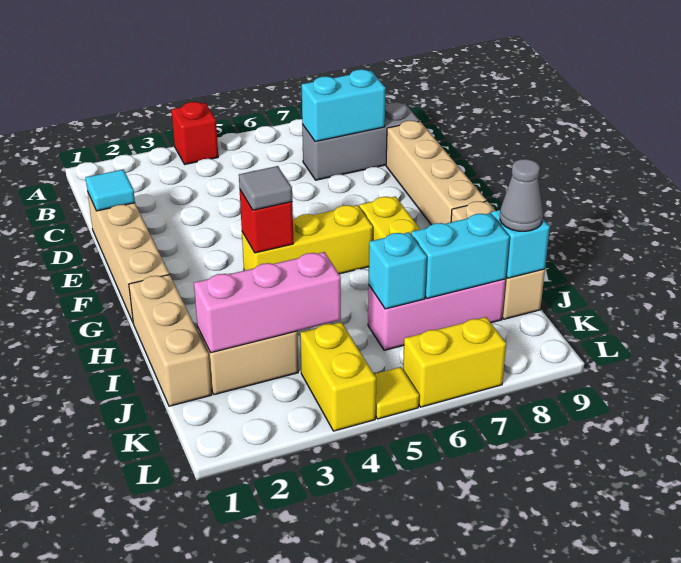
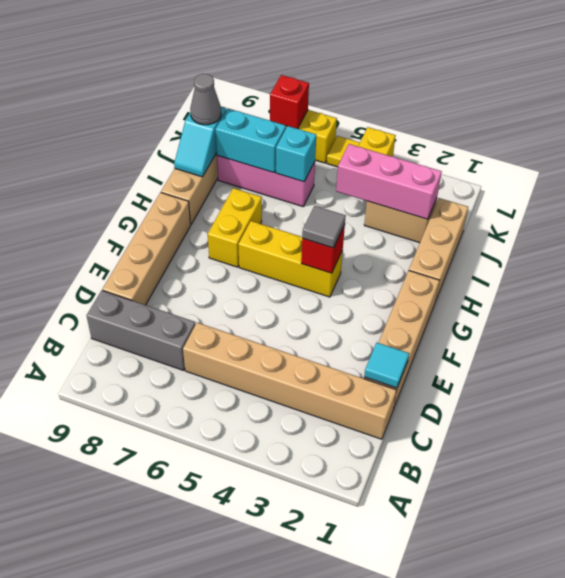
red 1x1 brick [172,102,218,164] -> red 1x1 brick moved to [270,75,309,129]
none -> tan 1x6 brick [183,323,396,439]
cyan 1x2 brick [302,69,386,142] -> none

